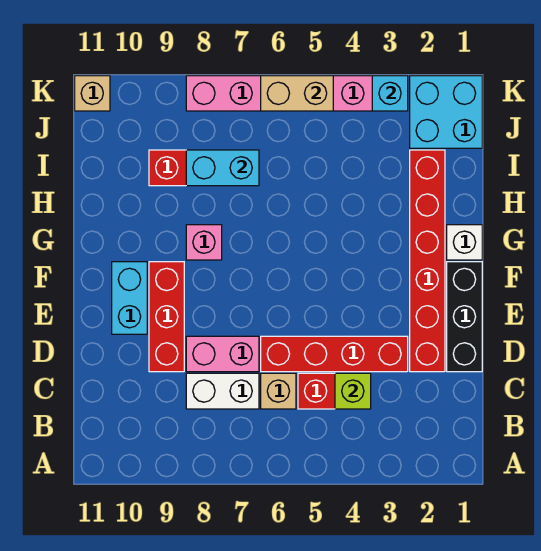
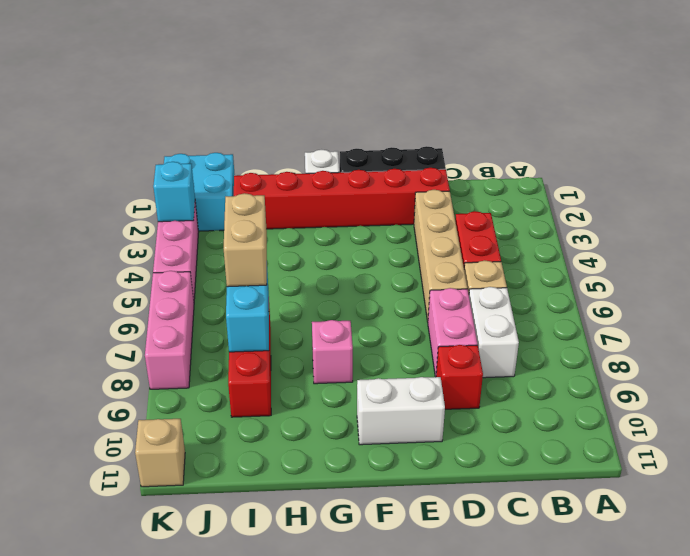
lime 1x1 brick [335,373,371,409] -> none
red 1x4 brick [261,336,408,372] -> tan 1x4 brick [414,190,467,322]
red 1x3 brick [149,262,184,372] -> red 1x1 brick [436,345,483,409]
cyan 1x2 brick [112,262,147,334] -> white 1x2 brick [357,377,445,445]
tan 1x2 brick [261,76,333,111] -> tan 1x2 brick moved to [224,193,267,287]

